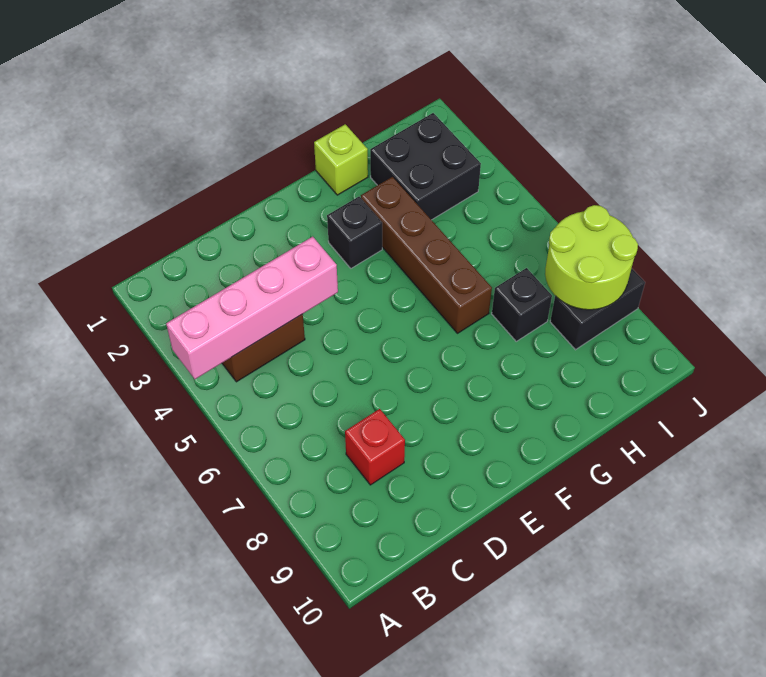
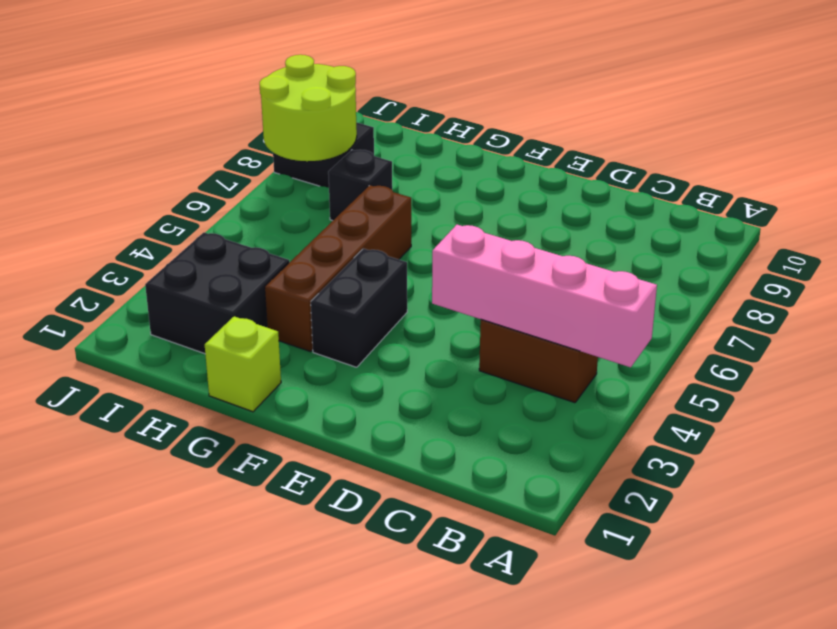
red 1x1 brick [345,409,405,485] -> none
black 1x1 brick [327,197,382,268] -> black 1x2 brick [311,249,407,367]

